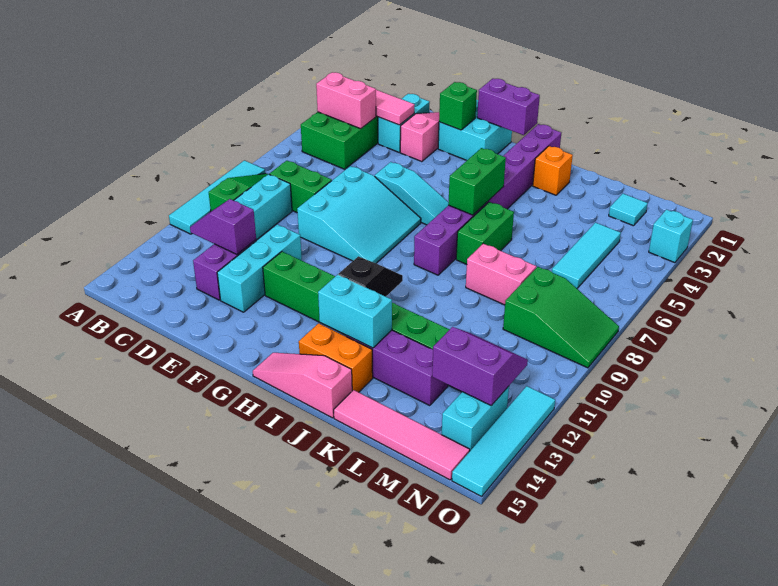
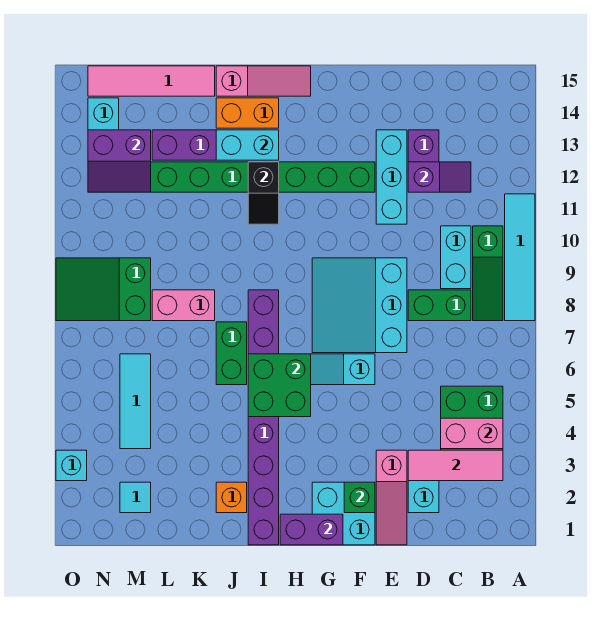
green 1x2 brick [448,148,506,215] -> green 2x2 brick [248,354,311,417]
cyan 1x4 tile [452,386,555,497] -> none

